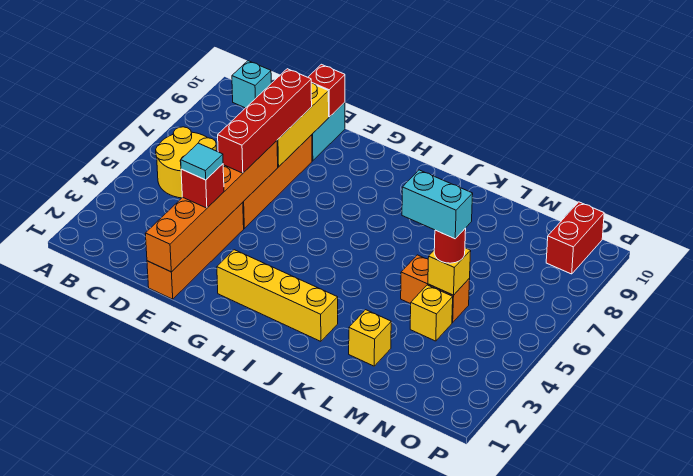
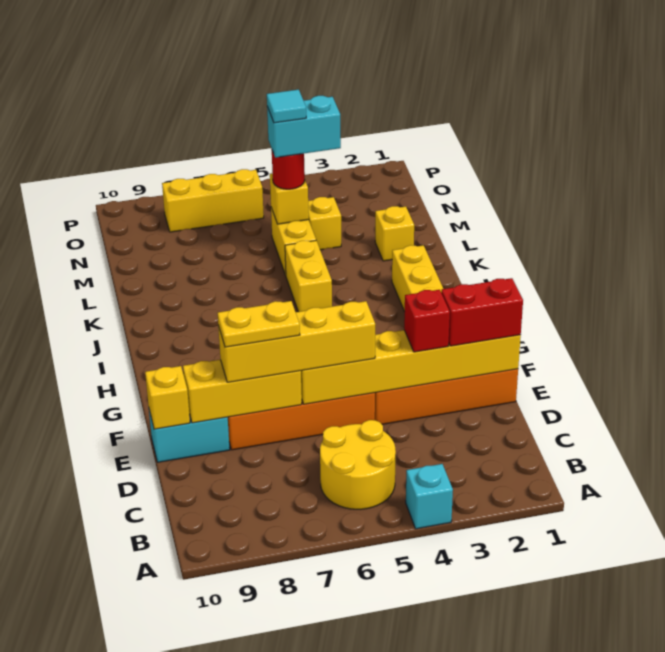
cyan 1x1 brick [232,61,271,108] -> cyan 1x1 brick moved to [406,464,453,529]
orange 1x6 brick [145,141,278,272] -> yellow 1x6 brick [301,330,521,404]
cyan 1x1 tile [180,143,223,180] -> cyan 1x1 tile moved to [267,89,306,123]
red 1x4 brick [218,69,312,173] -> yellow 1x4 brick [218,301,375,382]
none -> yellow 1x2 plate [218,301,300,347]
red 1x1 brick [308,64,345,117] -> yellow 1x1 brick [145,366,190,429]
none -> yellow 1x2 brick [285,240,332,312]
orange 1x2 brick [401,255,470,323] -> yellow 1x2 brick [271,208,316,275]
cyan 1x2 brick [402,170,473,239] -> cyan 1x2 brick turned to [267,96,341,158]
none -> yellow 1x3 brick [162,169,264,232]
red 1x2 brick [546,202,604,274] -> red 1x2 brick moved to [441,278,523,346]

